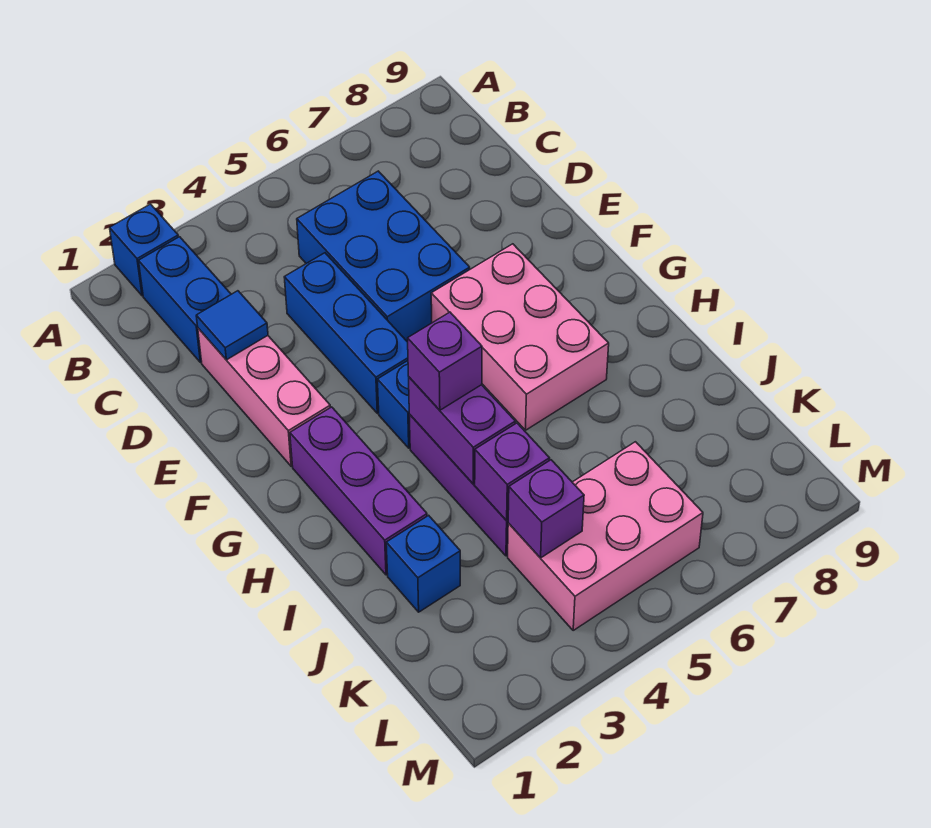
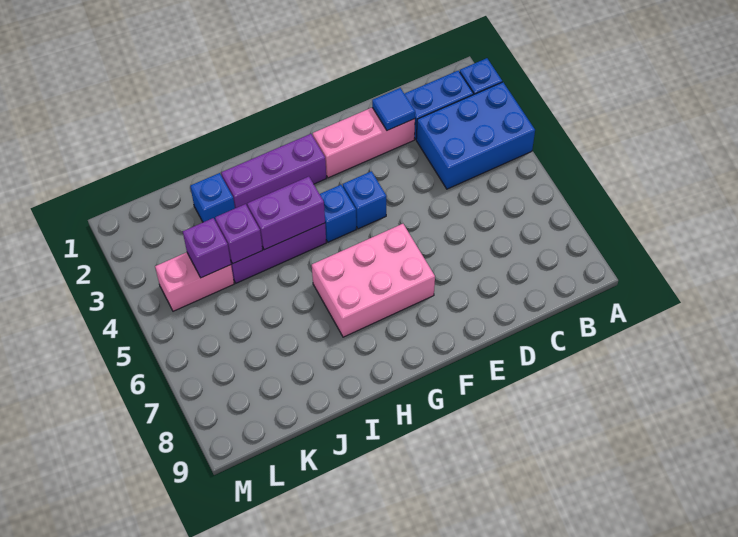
blue 2x3 brick [297,171,470,342] -> blue 2x3 brick moved to [416,82,535,189]
blue 1x3 brick [284,253,408,413] -> blue 1x1 brick [343,171,386,229]
purple 1x1 brick [408,312,482,410] -> none
pink 2x3 brick [508,442,703,630] -> pink 1x2 brick [155,252,234,311]

